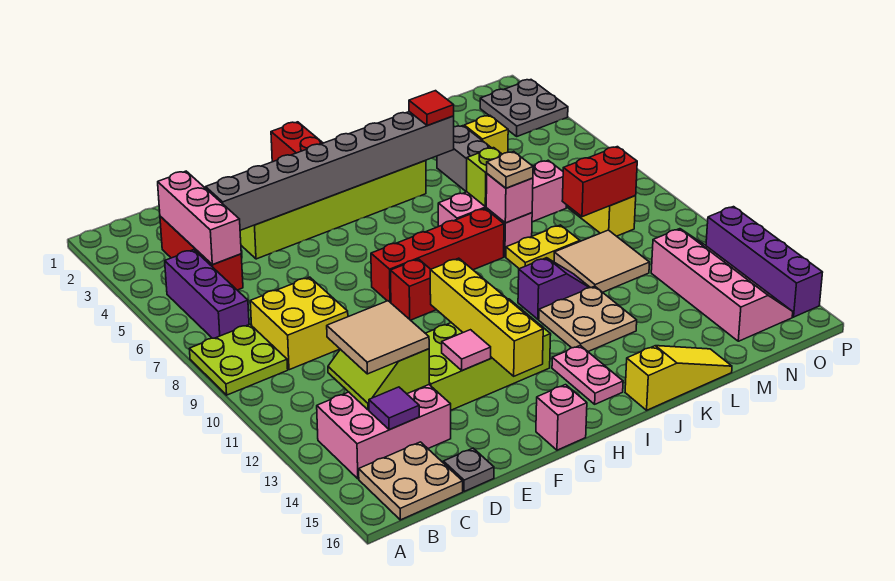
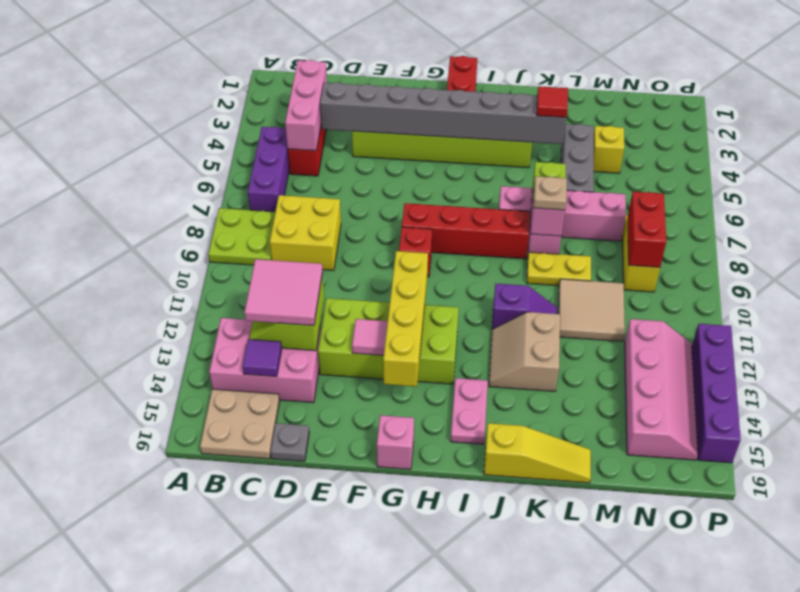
tan 2x2 tile [327,301,429,374] -> pink 2x2 tile [244,259,323,326]
tan 2x2 plate [539,286,637,351] -> tan 2x2 slope [489,312,560,391]
red 1x2 brick [562,147,637,217] -> red 1x2 brick turned to [628,192,666,267]
grey 2x2 plate [480,80,568,136] -> none

